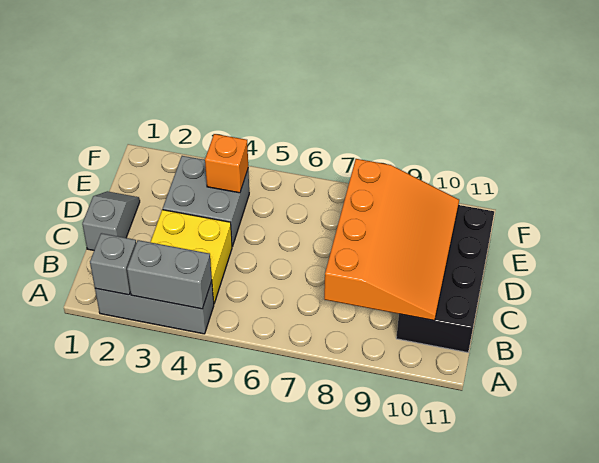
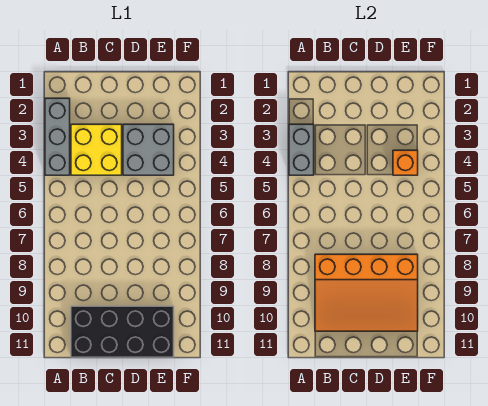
grey 1x1 brick [90,233,136,295] -> none
grey 1x2 slope [82,191,140,250] -> none

